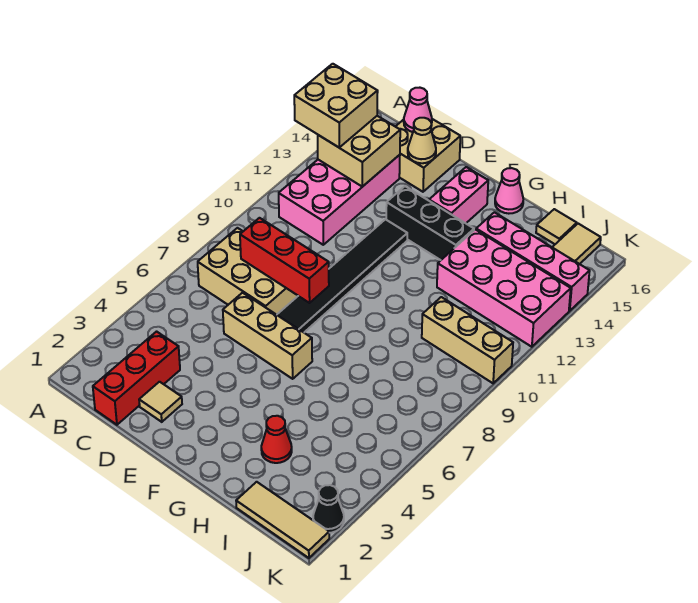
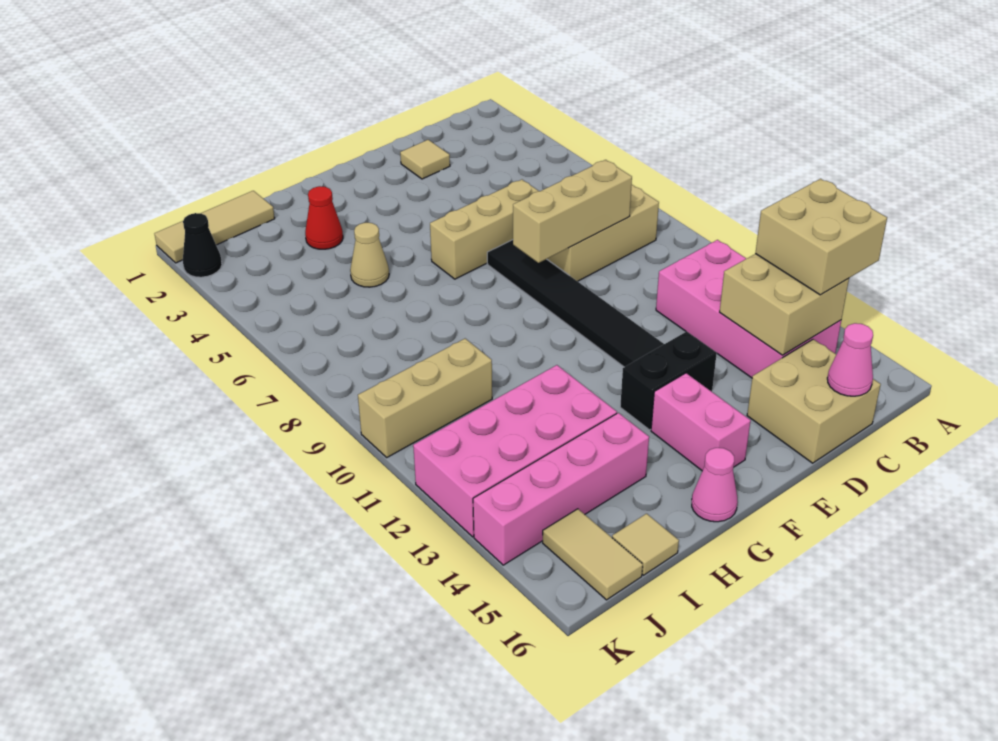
red 1x3 brick [93,332,180,425] -> none
red 1x3 brick [240,218,329,303] -> tan 1x3 brick [513,160,632,263]
tan 1x1 cone [408,118,436,163] -> tan 1x1 cone moved to [350,223,389,287]
black 1x3 brick [386,186,474,260] -> black 1x2 brick [620,332,717,430]

